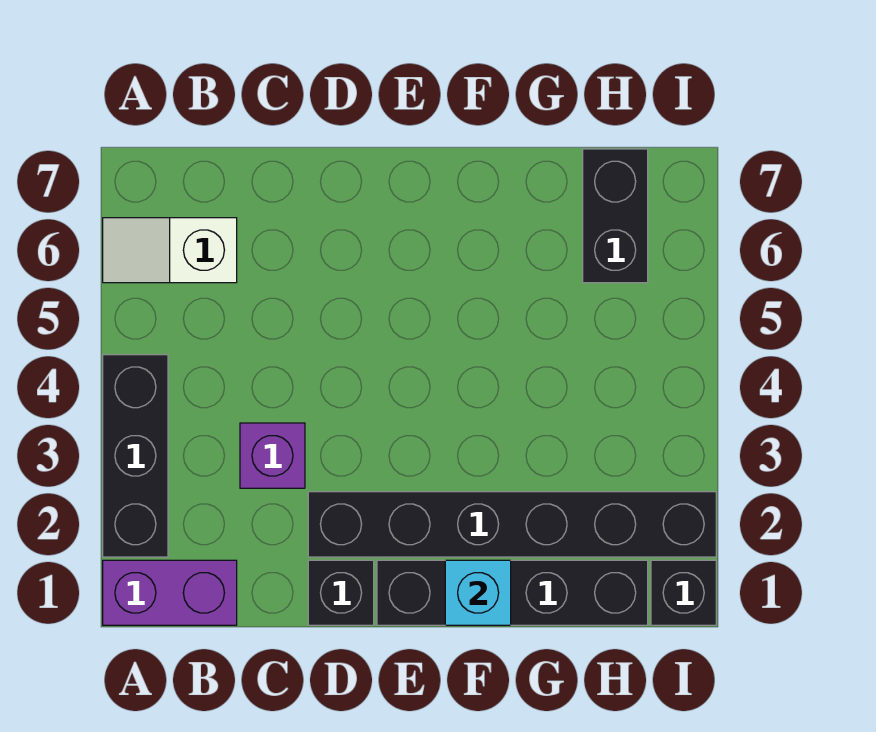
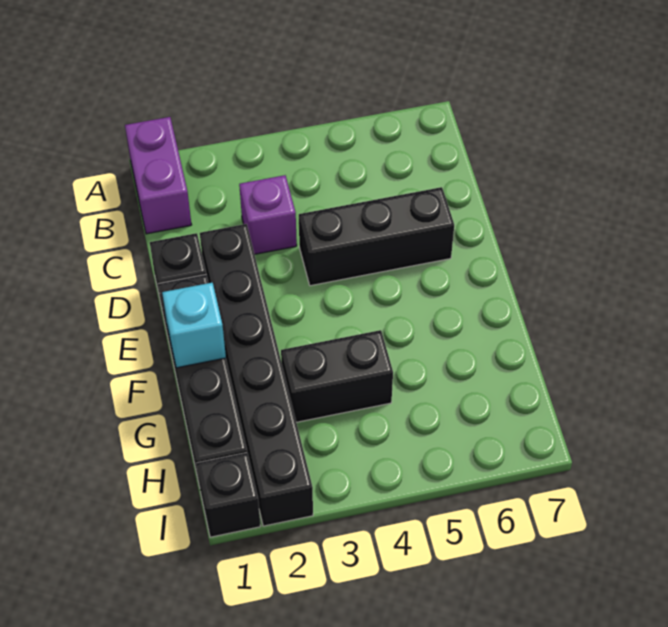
black 1x3 brick [103,355,168,557] -> black 1x3 brick moved to [299,187,454,286]
white 1x2 slope [103,218,237,283] -> none
black 1x2 brick [583,149,648,283] -> black 1x2 brick moved to [281,330,393,422]

